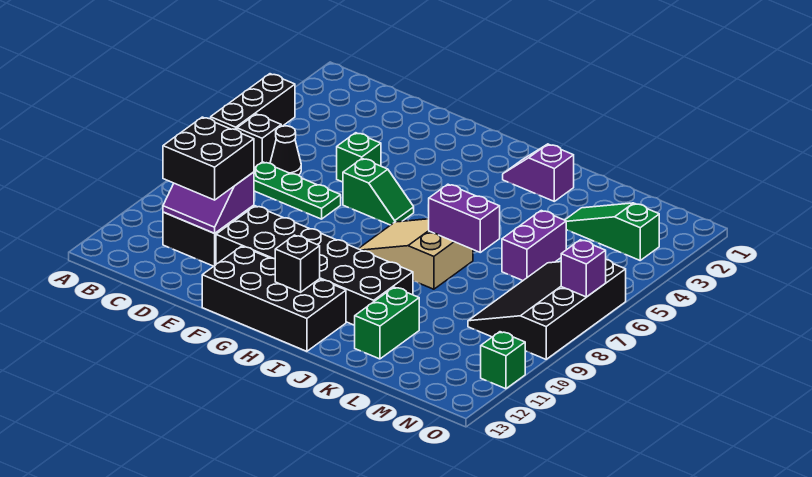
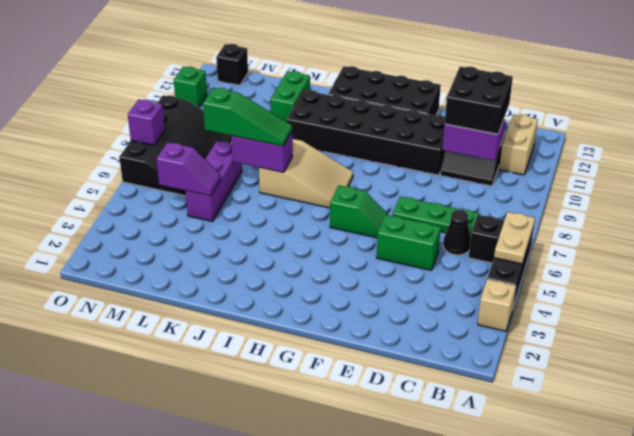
none -> tan 1x1 brick [478,279,516,331]
none -> tan 1x2 plate [494,212,535,264]
none -> tan 1x2 brick [499,114,538,175]
green 1x1 brick [337,133,381,182] -> green 1x2 brick [377,215,441,270]
green 1x2 slope [343,159,414,225] -> green 1x2 slope turned to [330,185,389,238]
black 1x1 brick [275,235,320,292] -> black 1x1 brick moved to [216,44,248,85]
purple 1x2 slope [503,144,574,201] -> purple 1x2 slope moved to [156,142,221,196]
green 1x3 slope [565,203,659,260] -> green 1x3 slope moved to [203,88,292,146]
purple 1x2 brick [502,211,566,281] -> purple 1x3 brick [186,141,242,221]

